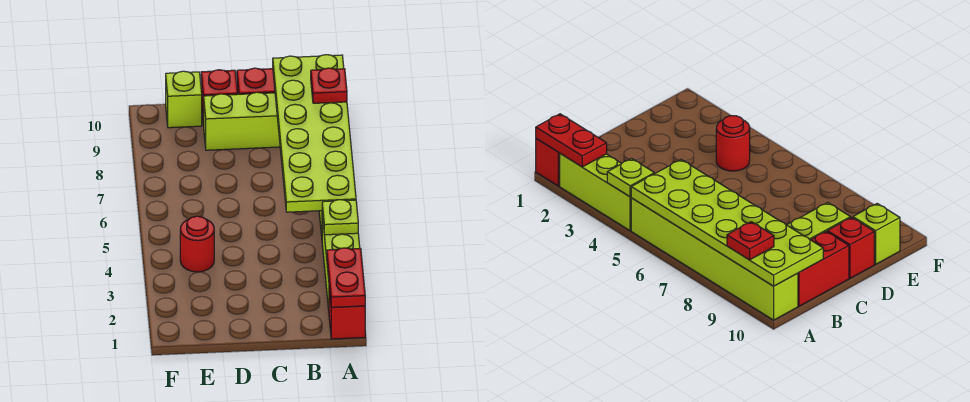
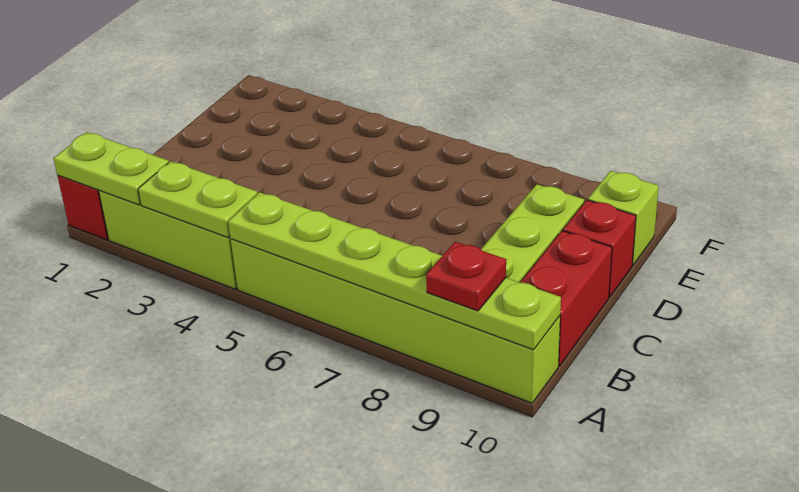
red 1x2 plate [327,248,365,307] -> lime 1x2 plate [53,132,169,205]
lime 1x1 plate [322,200,358,235] -> lime 1x2 plate [138,161,258,238]
lime 2x6 plate [273,55,356,212] -> lime 1x6 plate [228,192,561,350]
red 1x1 round brick [180,216,214,272] -> none

